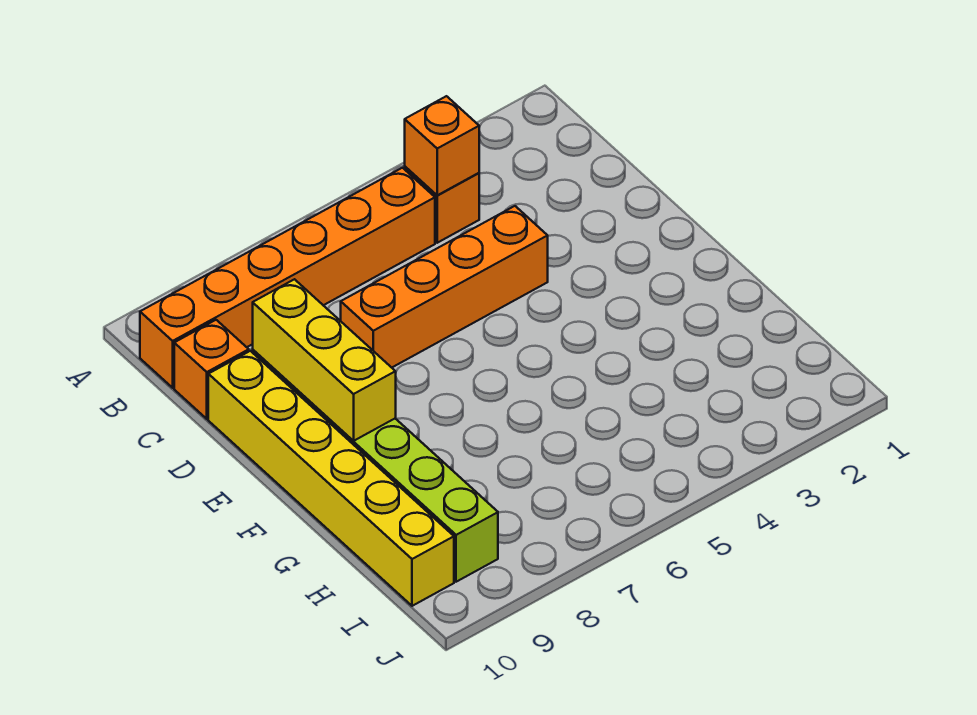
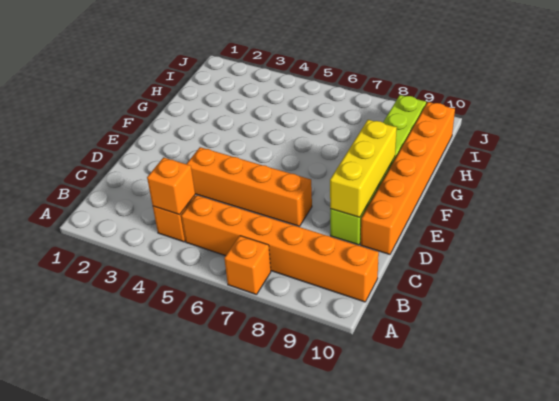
orange 1x1 brick [174,320,249,419] -> orange 1x1 brick moved to [224,236,271,295]
yellow 1x6 brick [208,351,454,606] -> orange 1x6 brick [361,102,455,254]

